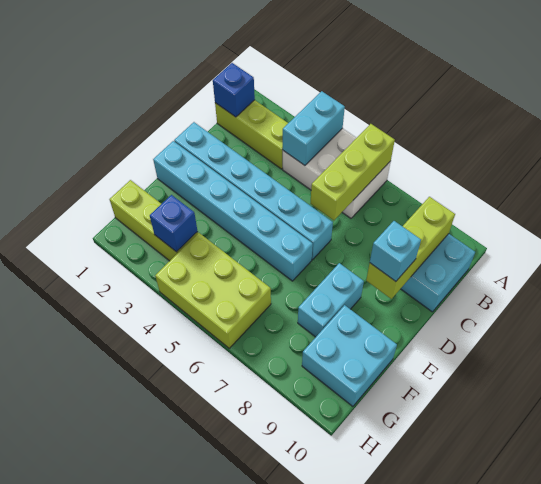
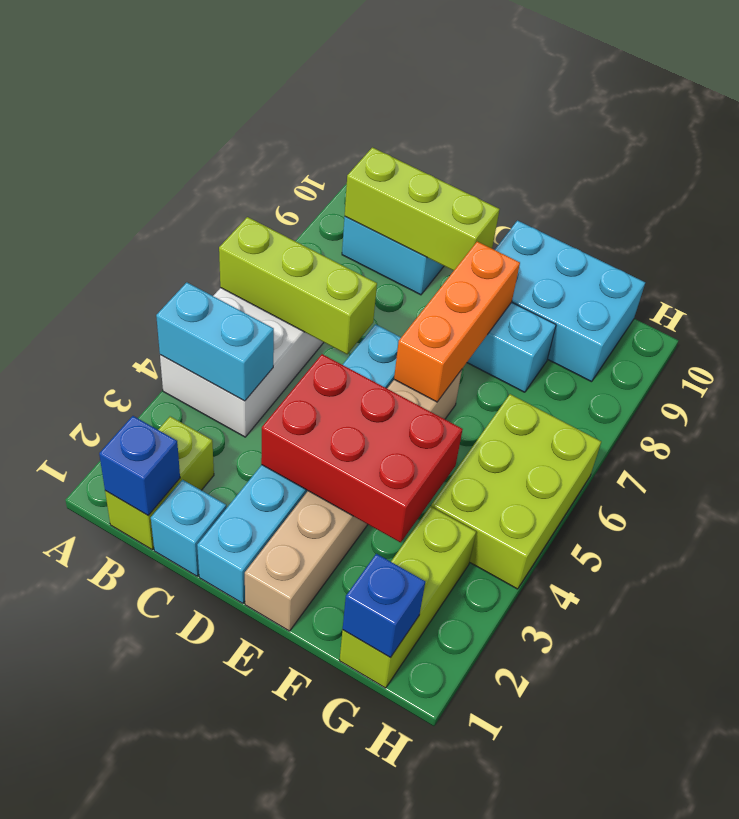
lime 1x3 brick [215,100,288,169] -> lime 1x2 brick [105,416,214,550]
none -> red 2x3 brick [261,354,463,543]
cyan 1x1 brick [370,221,421,281] -> cyan 1x1 brick moved to [151,480,226,576]
cyan 1x6 brick [153,141,313,281] -> tan 1x6 brick [245,370,462,631]
none -> orange 1x3 brick [394,242,520,402]
cyan 2x2 brick [302,305,397,406] -> cyan 2x3 brick [495,221,645,382]
blue 1x1 brick [150,195,198,252] -> blue 1x1 brick moved to [343,554,425,658]

